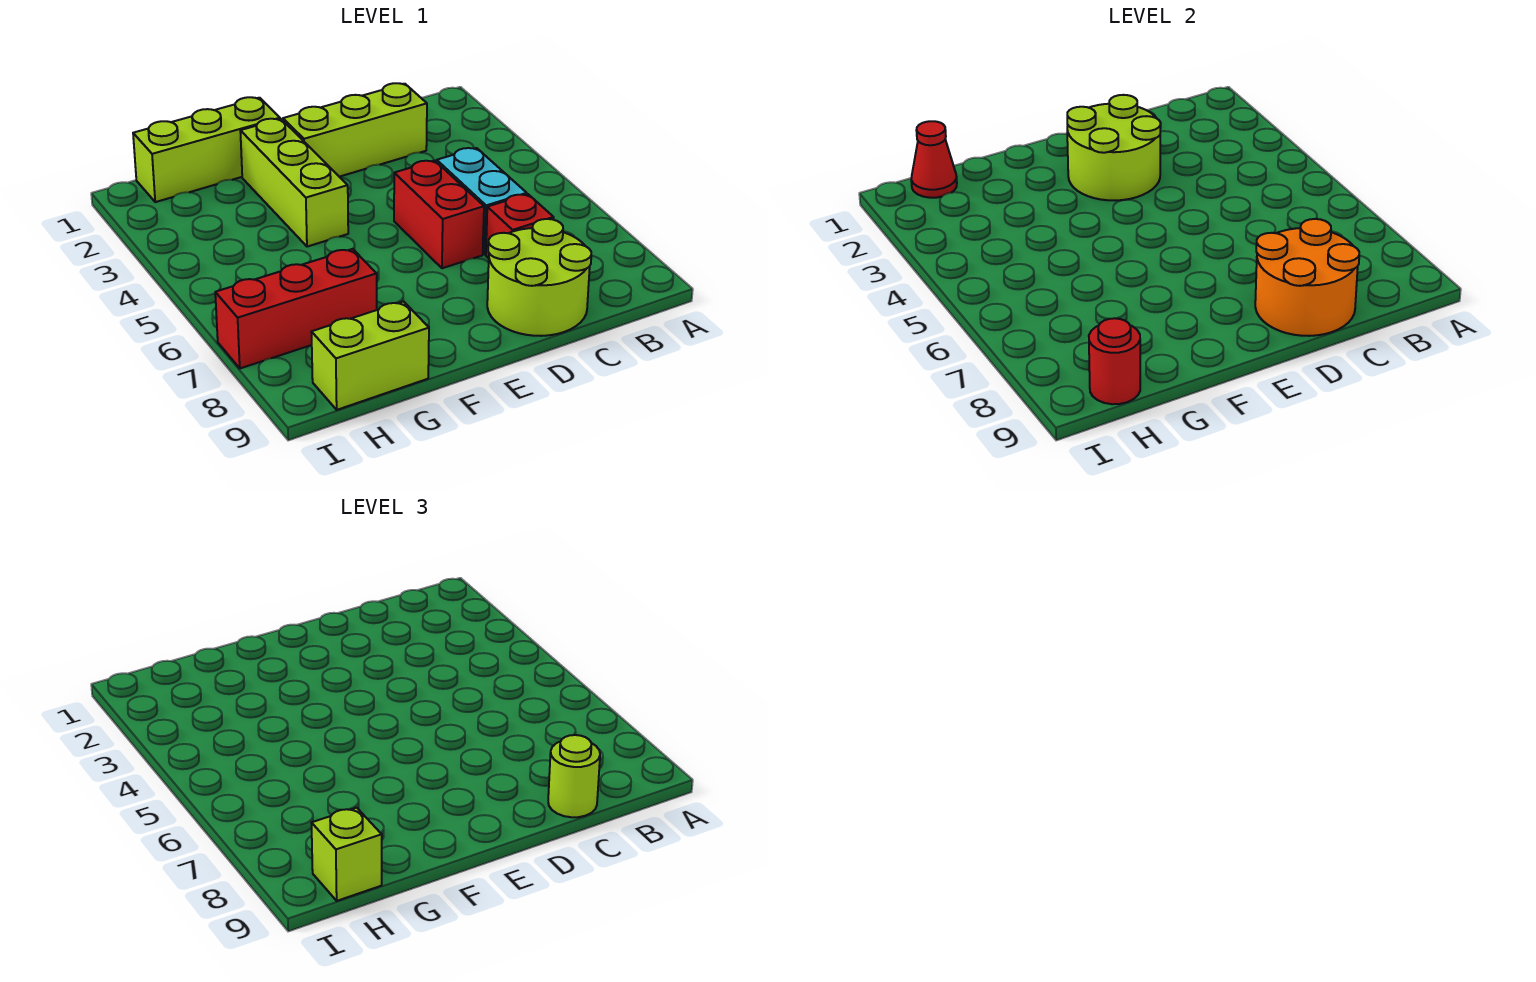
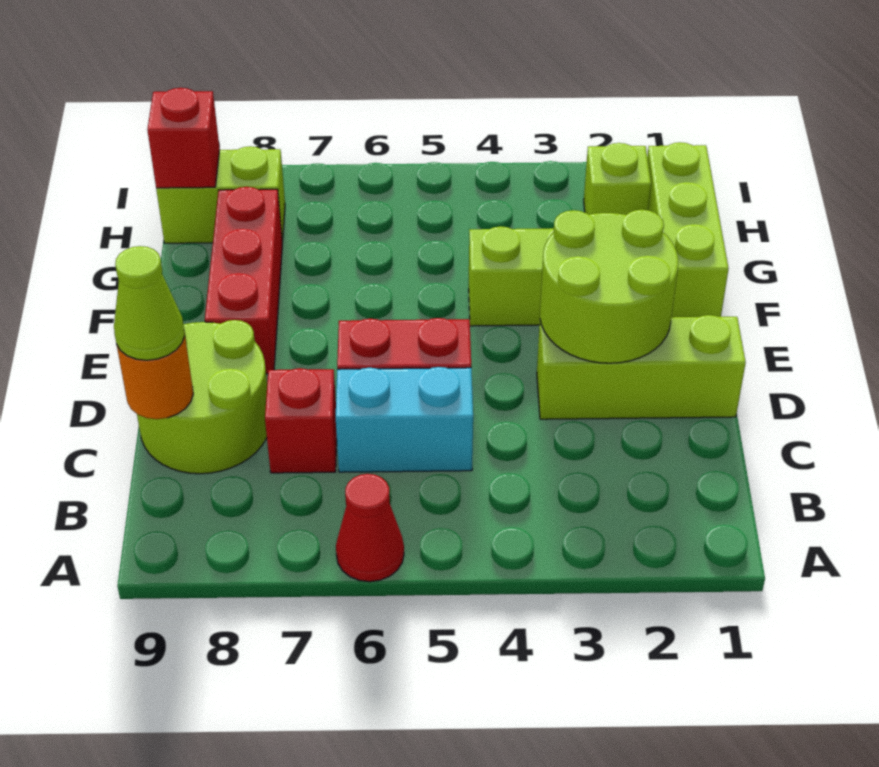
lime 1x3 brick [283,83,427,177] -> lime 1x3 brick turned to [537,315,746,419]
orange 2x2 round brick [1255,219,1359,336] -> orange 1x1 round brick [117,332,193,419]
lime 1x1 round brick [548,735,600,817] -> lime 1x1 cone [114,246,185,360]
red 1x3 brick [215,249,377,368] -> red 1x3 brick moved to [205,187,282,374]
lime 1x2 brick [312,301,429,410] -> lime 1x2 brick turned to [156,146,285,243]
red 1x1 cone [911,121,957,198] -> red 1x1 cone moved to [336,474,404,582]
red 1x1 round brick [1089,318,1140,404] -> red 1x1 brick [147,88,220,188]
lime 1x1 brick [312,808,382,901] -> lime 1x1 brick moved to [584,143,651,215]

